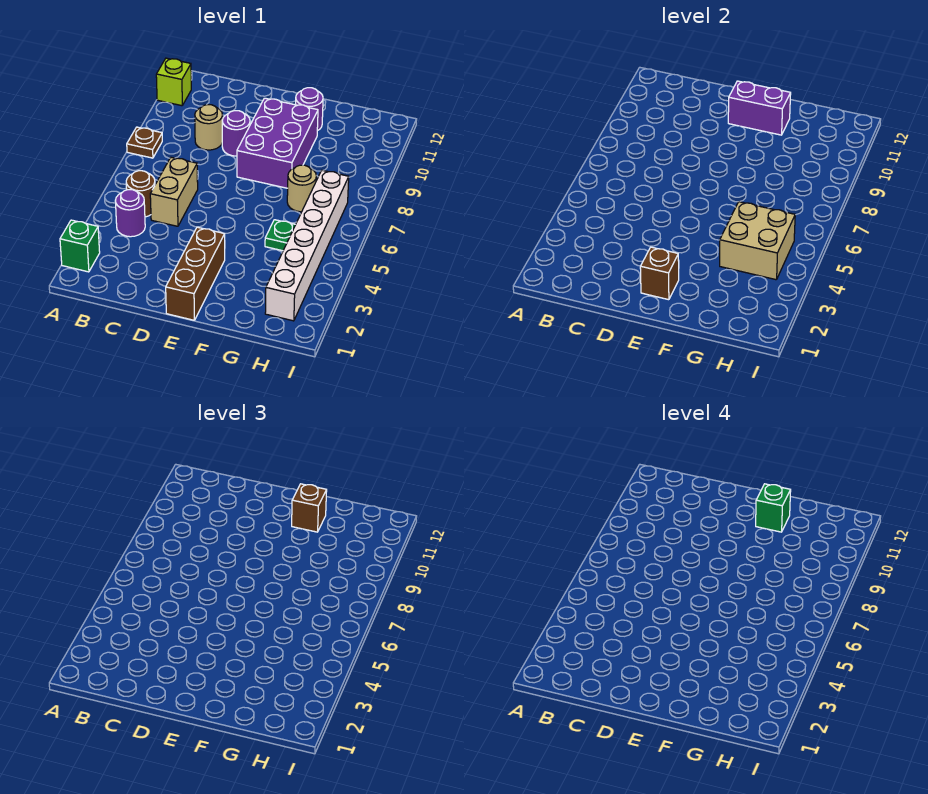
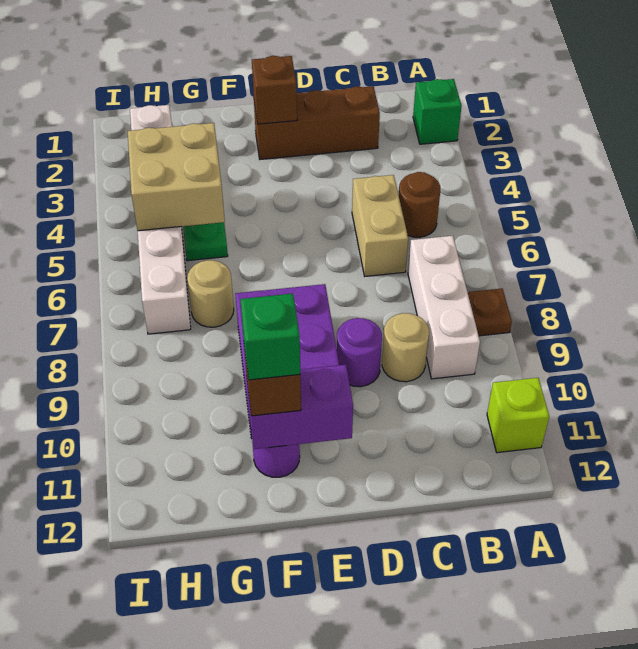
purple 1x1 round brick [115,190,145,237] -> none
none -> white 1x3 brick [408,236,480,379]
brown 1x3 brick [166,227,225,320] -> brown 1x3 brick turned to [254,86,380,159]

